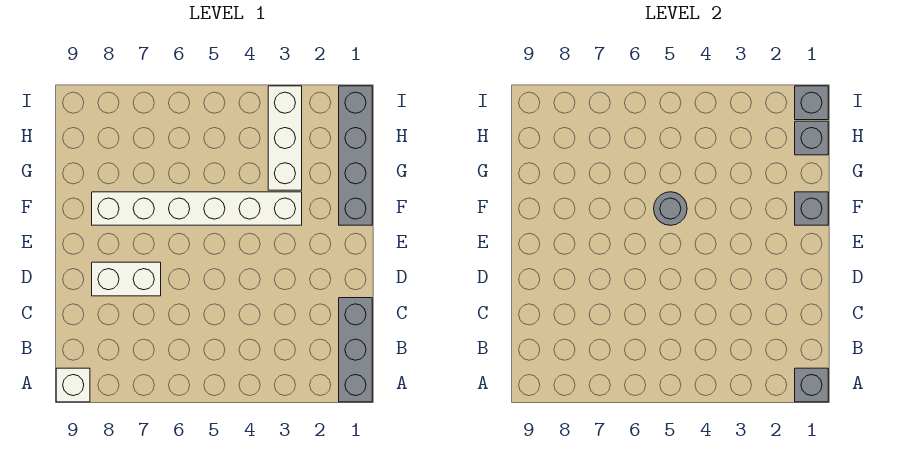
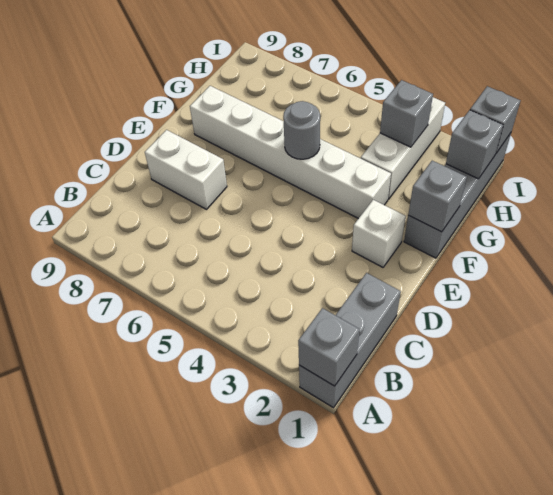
white 1x1 brick [56,368,90,402] -> white 1x1 brick moved to [352,200,406,267]
none -> grey 1x1 brick [380,80,433,147]

